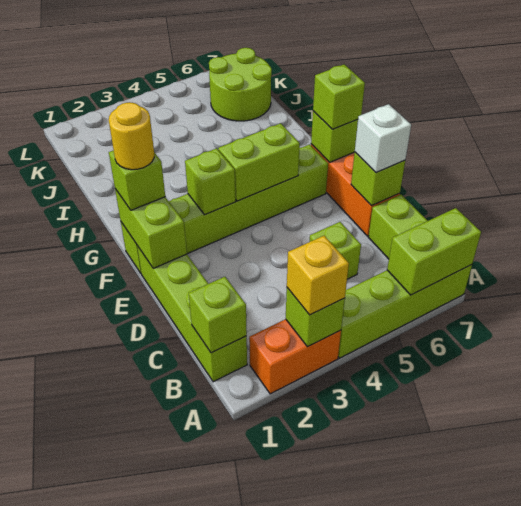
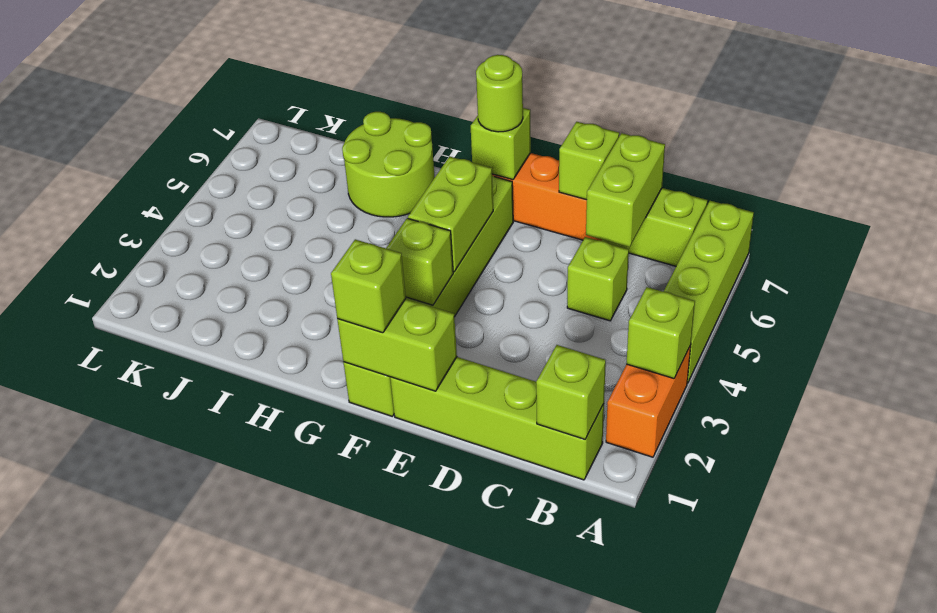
yellow 1x1 brick [287,236,349,315] -> none
lime 1x2 brick [387,208,481,295] -> lime 1x2 brick moved to [586,133,665,247]
white 1x1 brick [355,104,411,173] -> none
yellow 1x1 round brick [109,102,154,170] -> none
lime 1x1 brick [313,64,365,129] -> lime 1x1 round brick [476,55,523,132]
lime 2x2 round brick [209,48,272,121] -> lime 2x2 round brick moved to [342,112,435,217]

